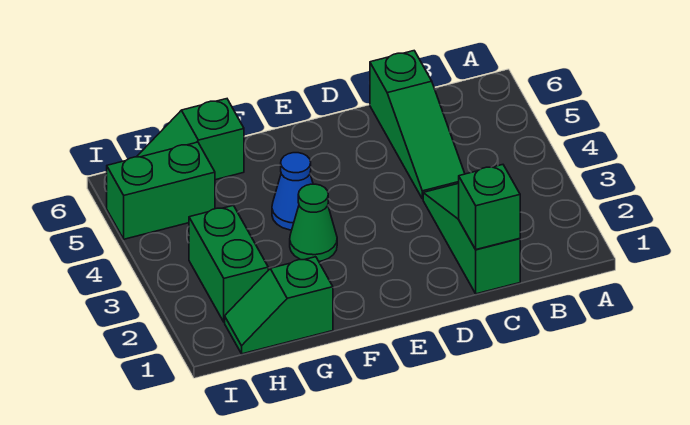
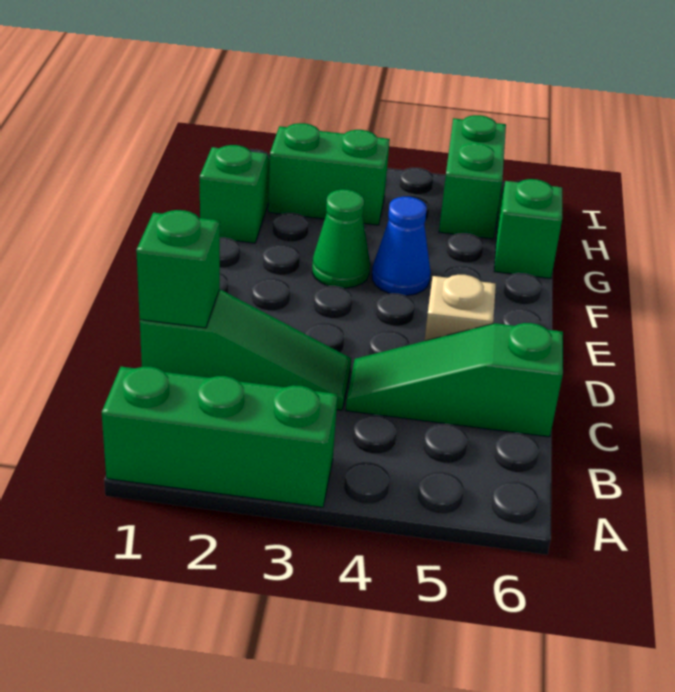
none -> green 1x3 brick [102,367,338,507]
none -> tan 1x1 brick [424,275,496,341]

